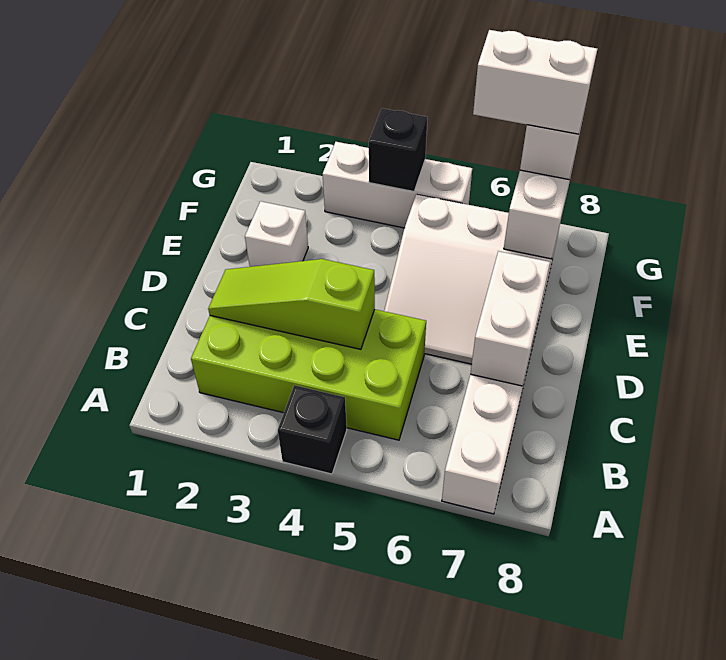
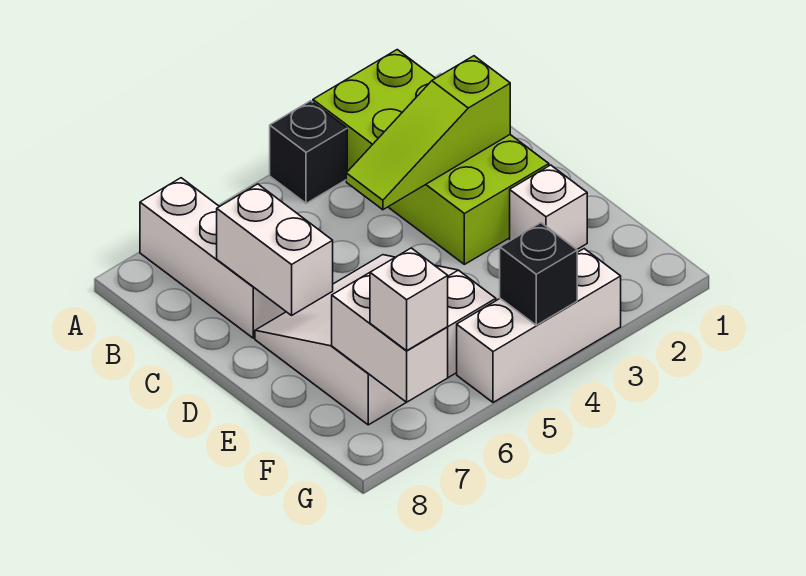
lime 2x4 brick [191,309,426,440] -> lime 2x4 brick turned to [313,50,549,264]
lime 1x3 slope [208,259,375,349] -> lime 1x3 slope turned to [346,56,510,210]
white 1x2 brick [473,30,597,134] -> none

